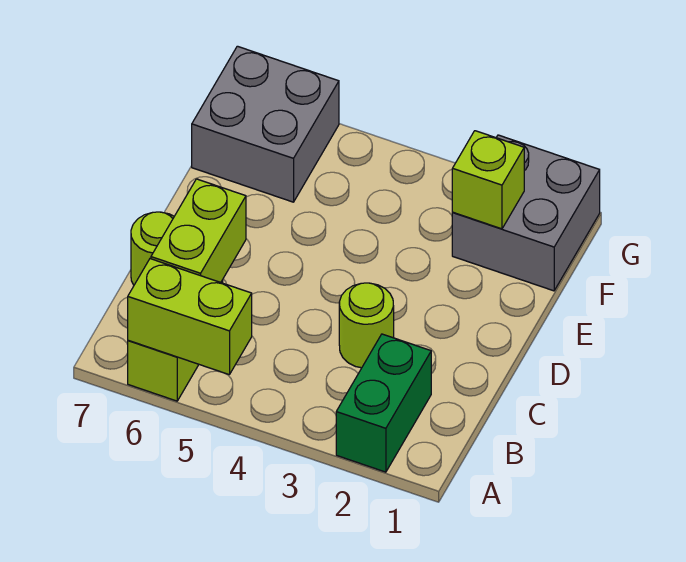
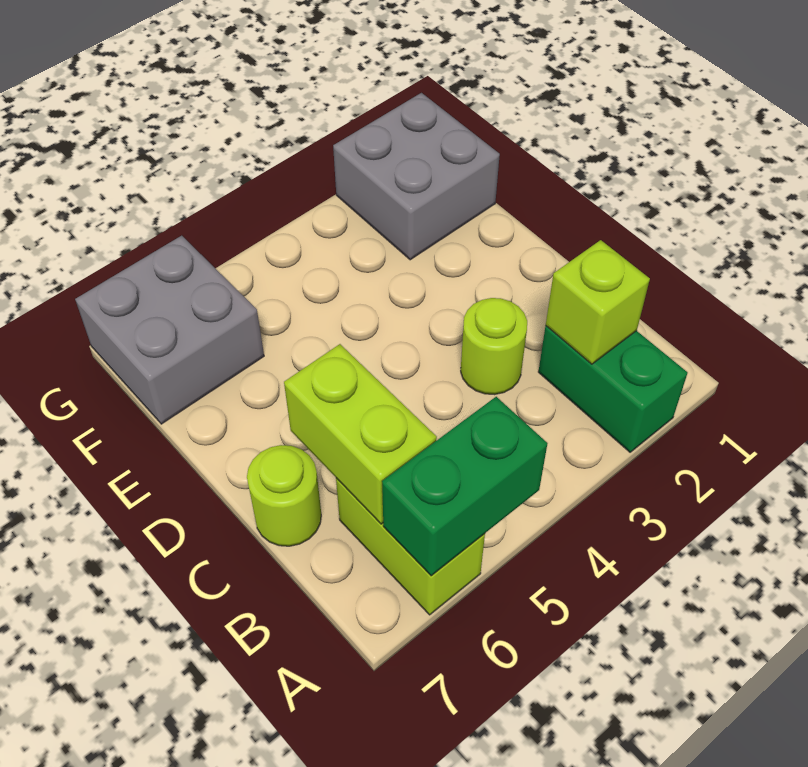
lime 1x2 brick [128,259,252,375] -> green 1x2 brick [382,397,548,576]
lime 1x1 brick [452,131,524,229] -> lime 1x1 brick moved to [546,240,650,364]

